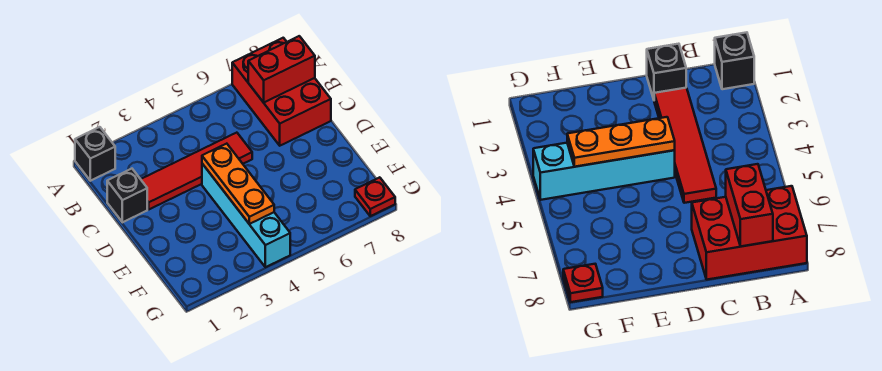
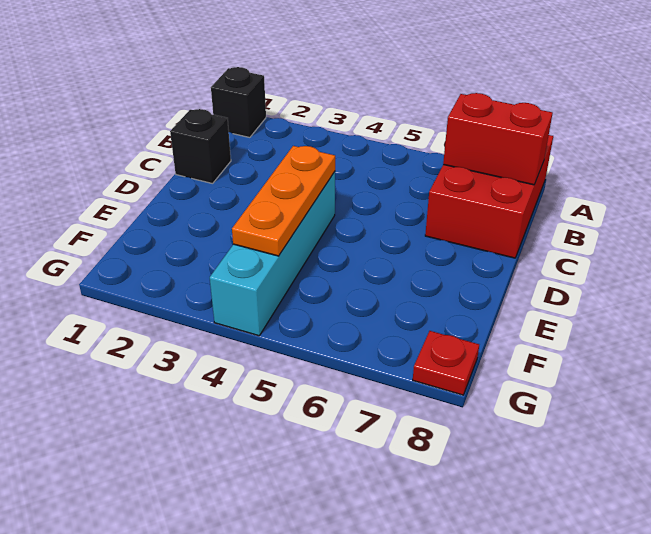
red 1x4 tile [141,133,252,209] -> none

